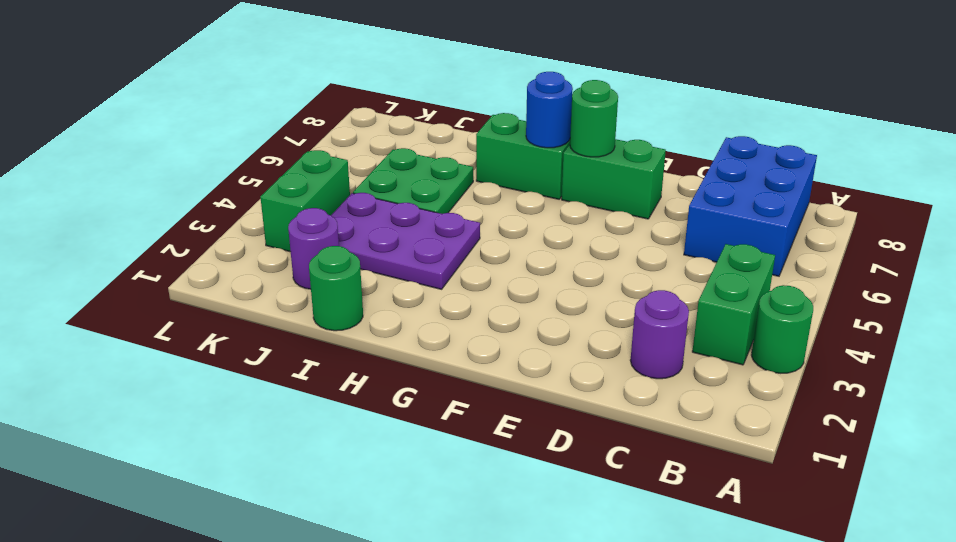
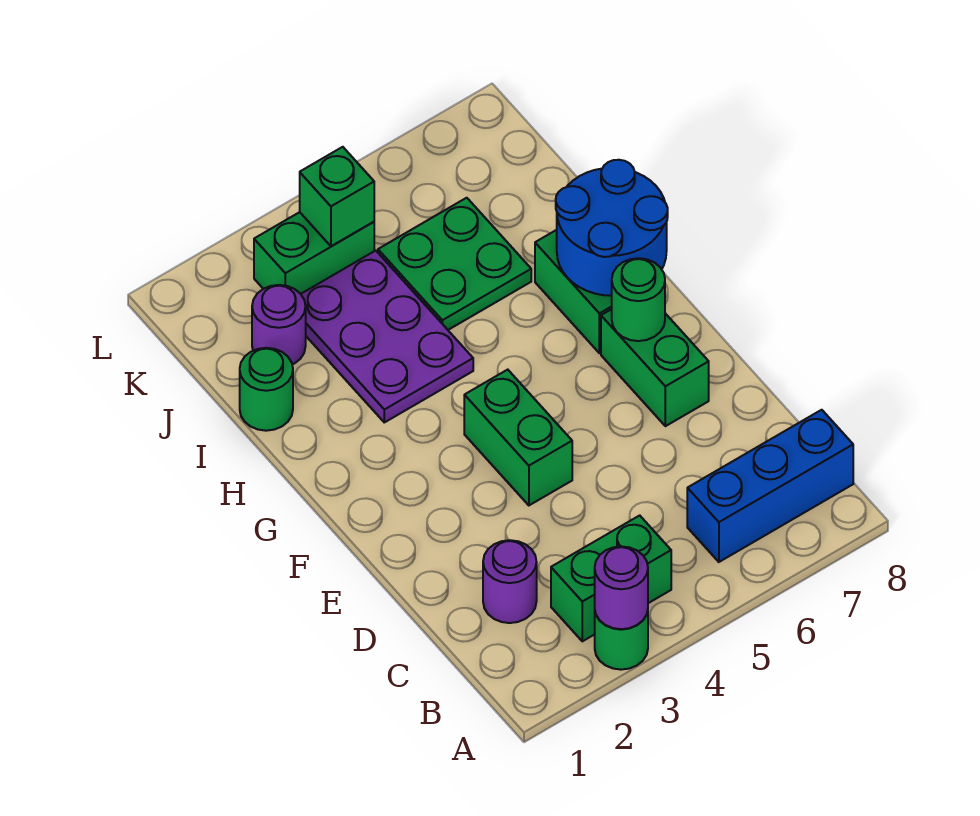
none -> purple 1x1 round brick [595,546,648,629]
blue 2x3 brick [684,136,817,276] -> blue 1x3 brick [687,410,853,562]
none -> green 1x2 brick [464,370,572,505]
blue 1x1 round brick [526,72,573,148] -> blue 2x2 round brick [556,160,668,296]
none -> green 1x1 brick [300,147,374,246]

